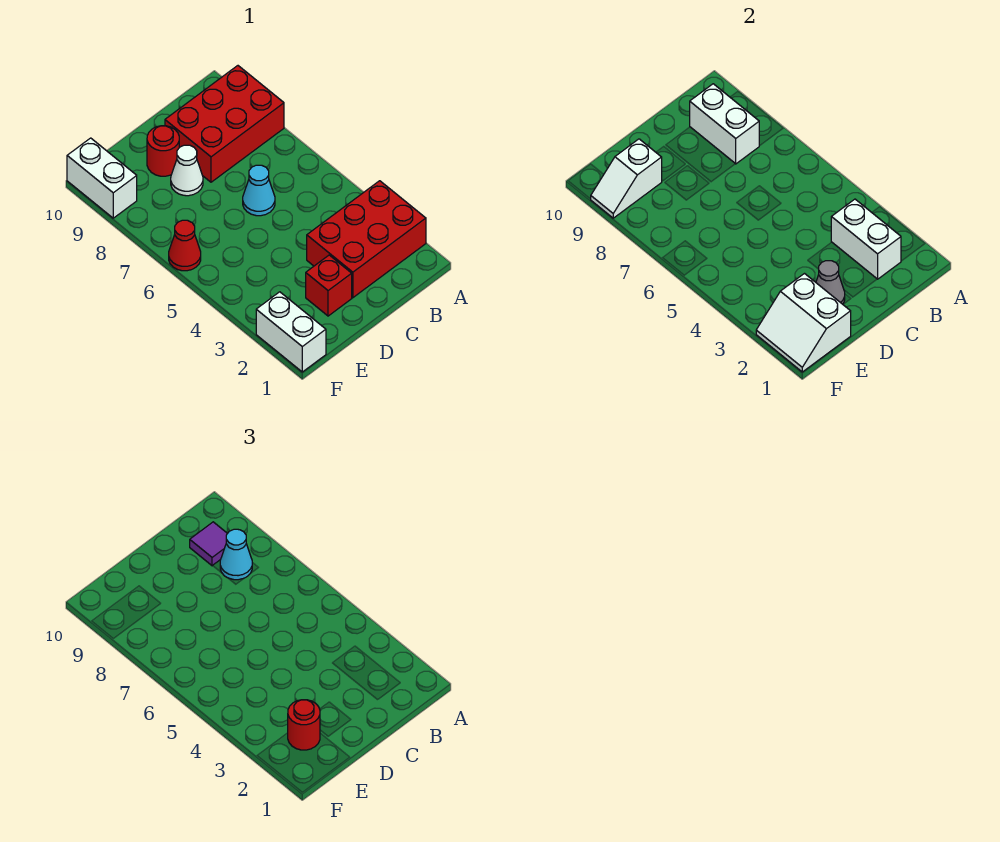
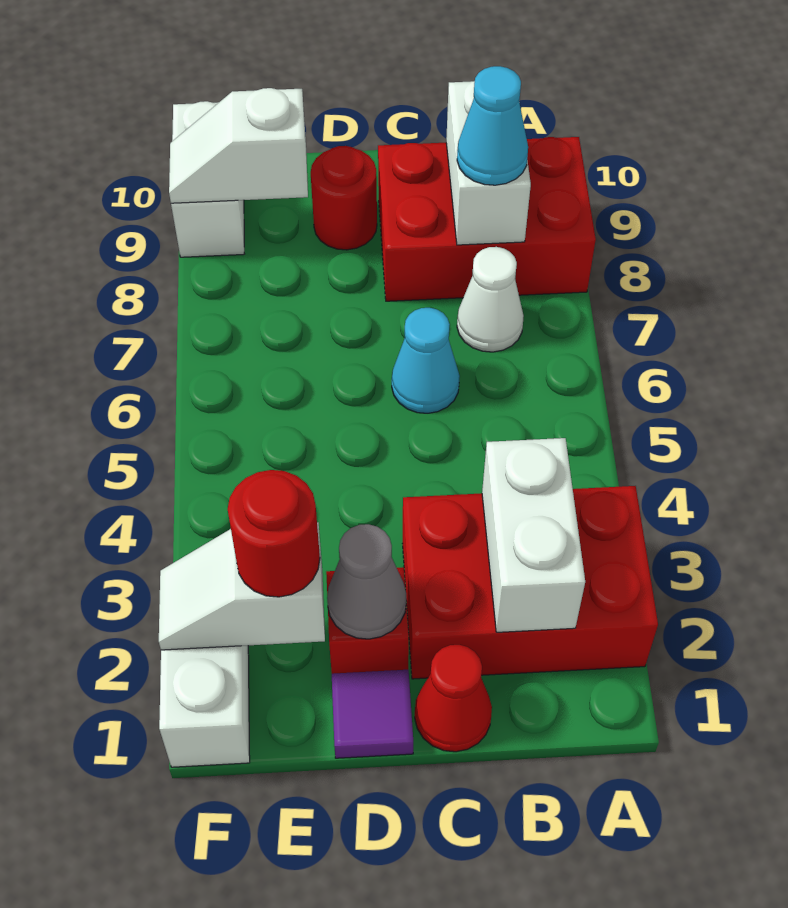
purple 1x1 tile [190,522,228,566] -> purple 1x1 tile moved to [332,670,413,758]
white 1x1 cone [171,145,203,196] -> white 1x1 cone moved to [457,247,524,352]
white 2x2 slope [756,274,851,372] -> white 1x2 slope [159,523,325,650]
red 1x1 cone [169,220,201,271] -> red 1x1 cone moved to [415,645,492,752]

